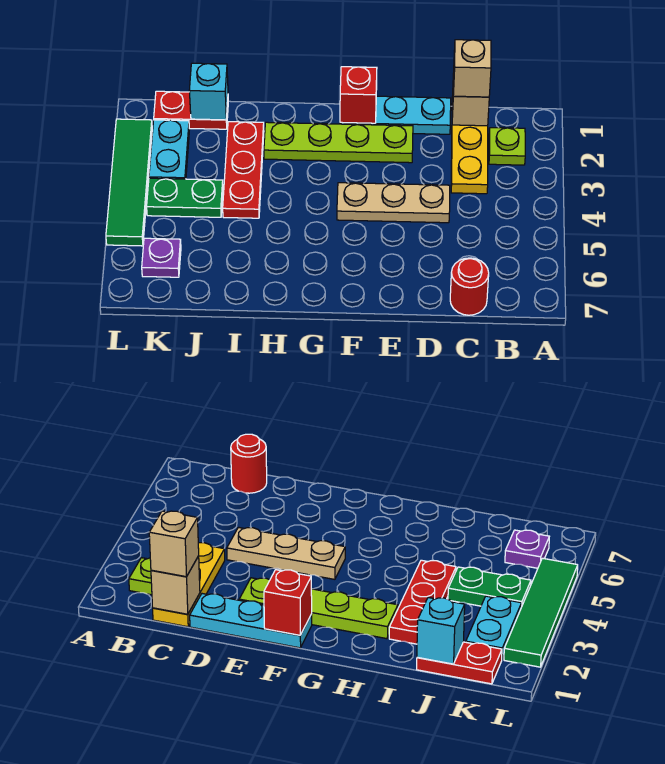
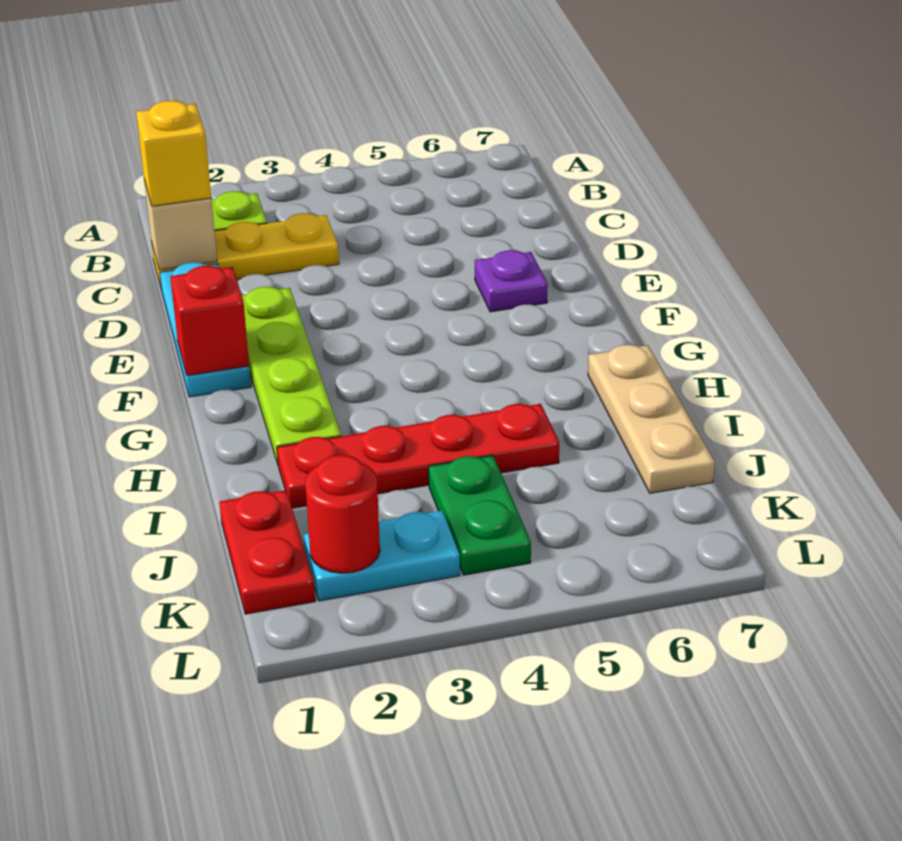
tan 1x1 brick [453,40,491,97] -> yellow 1x1 brick [136,101,211,206]
red 1x1 round brick [450,258,489,315] -> red 1x1 round brick moved to [305,455,380,573]
tan 1x3 plate [337,183,450,223] -> tan 1x3 plate moved to [588,345,715,493]
red 1x3 plate [223,122,264,218] -> red 1x4 plate [277,404,559,508]
cyan 1x1 brick [189,63,228,120] -> none
purple 1x1 plate [142,238,181,277] -> purple 1x1 plate moved to [475,250,548,312]
green 1x4 tile [106,119,152,246] -> none

